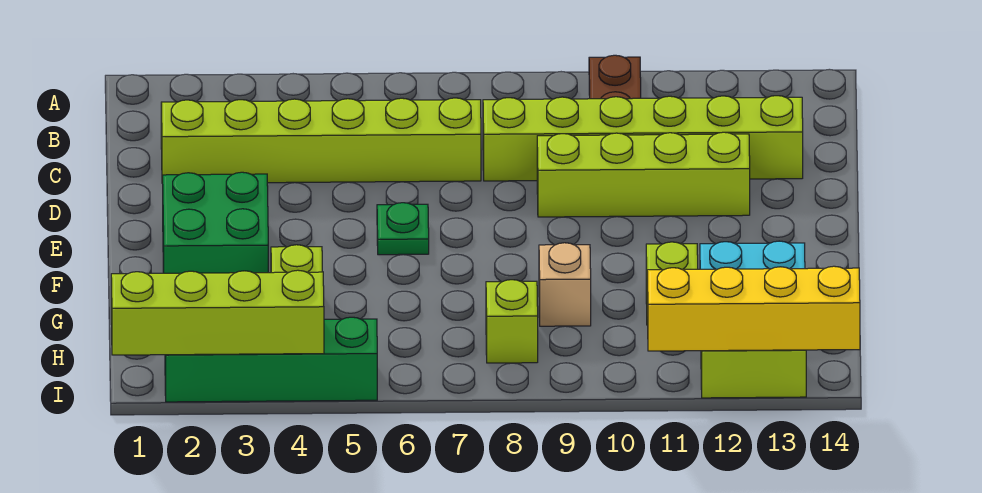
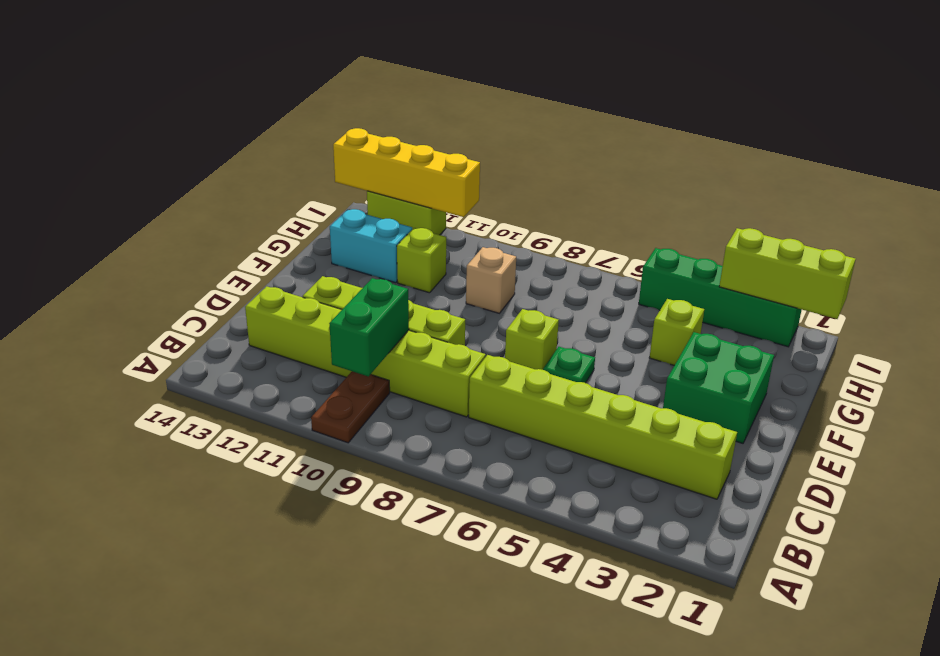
none -> green 1x2 brick [329,278,409,376]
lime 1x1 brick [486,280,538,363] -> lime 1x1 brick moved to [505,309,559,370]
lime 1x4 brick [111,270,324,355] -> lime 1x3 brick [719,228,855,319]

